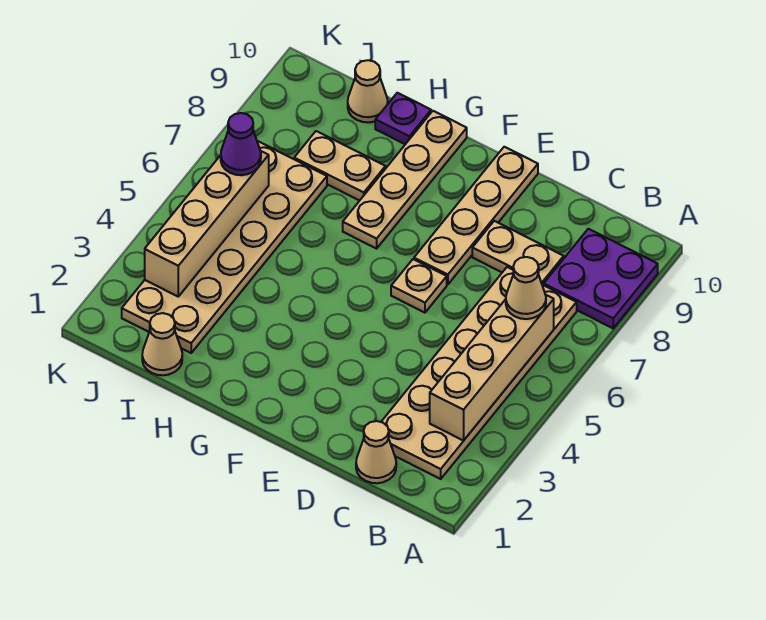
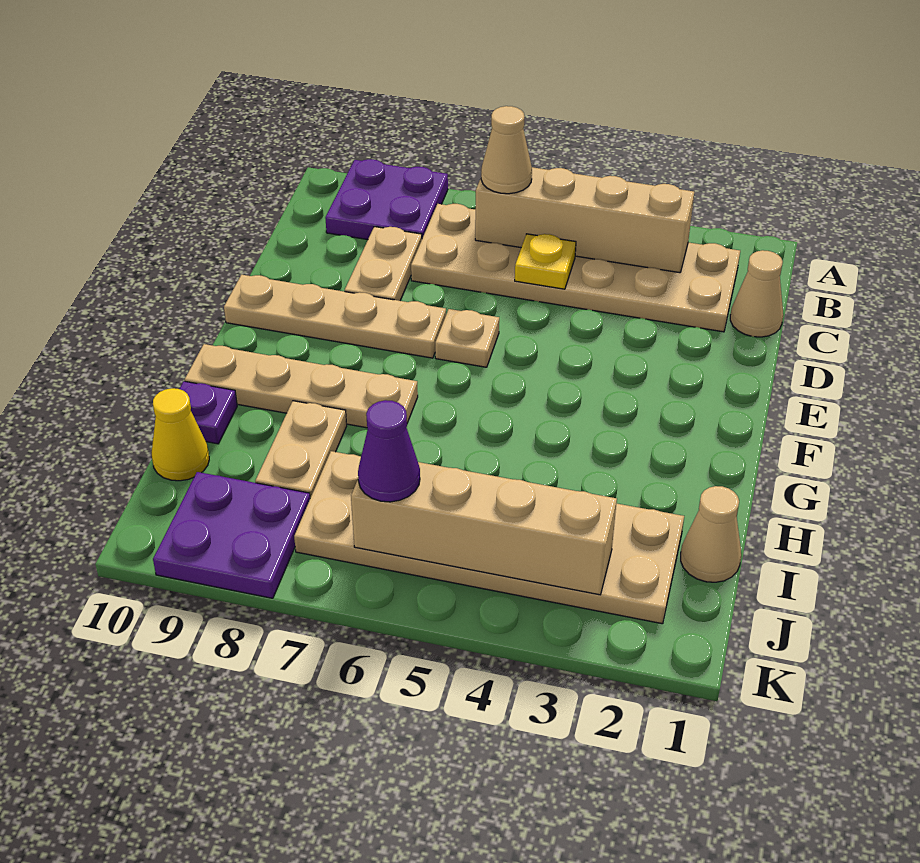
none -> yellow 1x1 plate [515,234,576,289]
tan 1x1 cone [348,60,388,122] -> yellow 1x1 cone [152,388,209,481]
none -> purple 2x2 plate [153,472,310,598]

